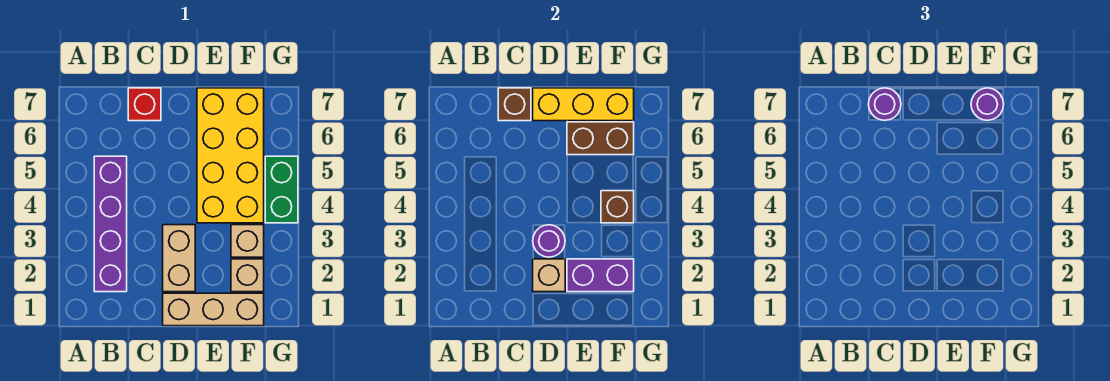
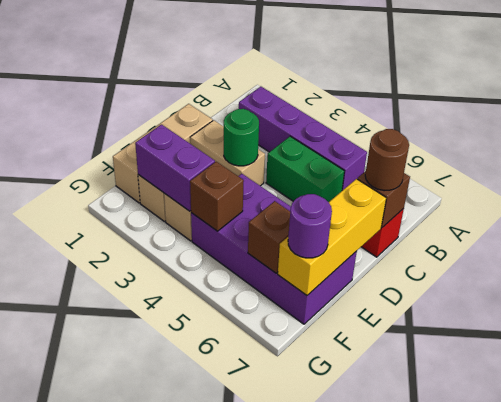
purple 1x1 round brick [869,88,901,120] -> brown 1x1 round brick [365,129,409,191]
tan 1x1 brick [533,259,565,292] -> none
purple 1x1 round brick [533,225,565,257] -> green 1x1 round brick [224,109,259,166]
purple 1x2 brick [567,259,634,292] -> purple 1x2 brick turned to [135,125,215,211]
yellow 2x4 brick [197,88,264,223] -> purple 2x4 brick [191,174,357,324]
brown 1x2 brick [567,122,634,155] -> brown 1x1 brick [248,201,290,273]
green 1x2 brick [265,156,298,223] -> green 1x2 brick moved to [266,136,344,202]

